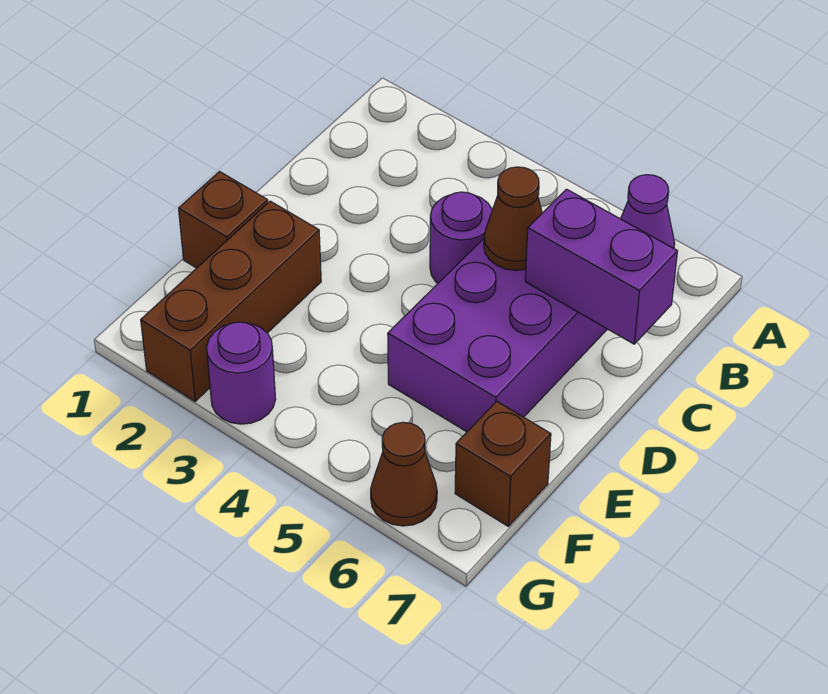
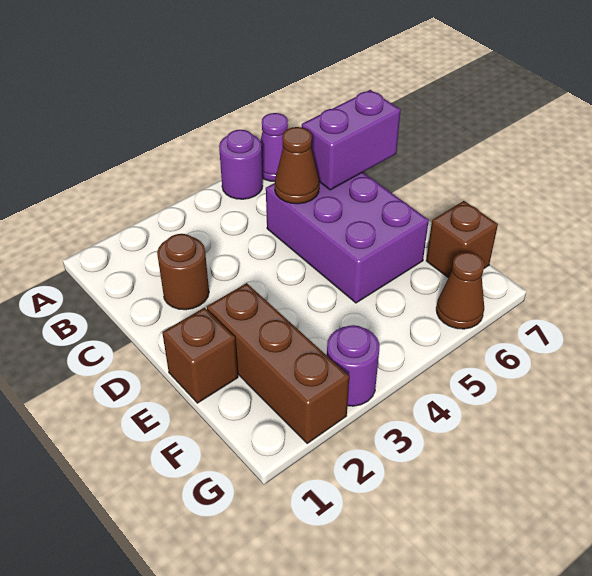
none -> brown 1x1 round brick [157,234,209,310]
purple 1x1 round brick [430,192,492,283] -> purple 1x1 round brick moved to [219,130,263,199]

